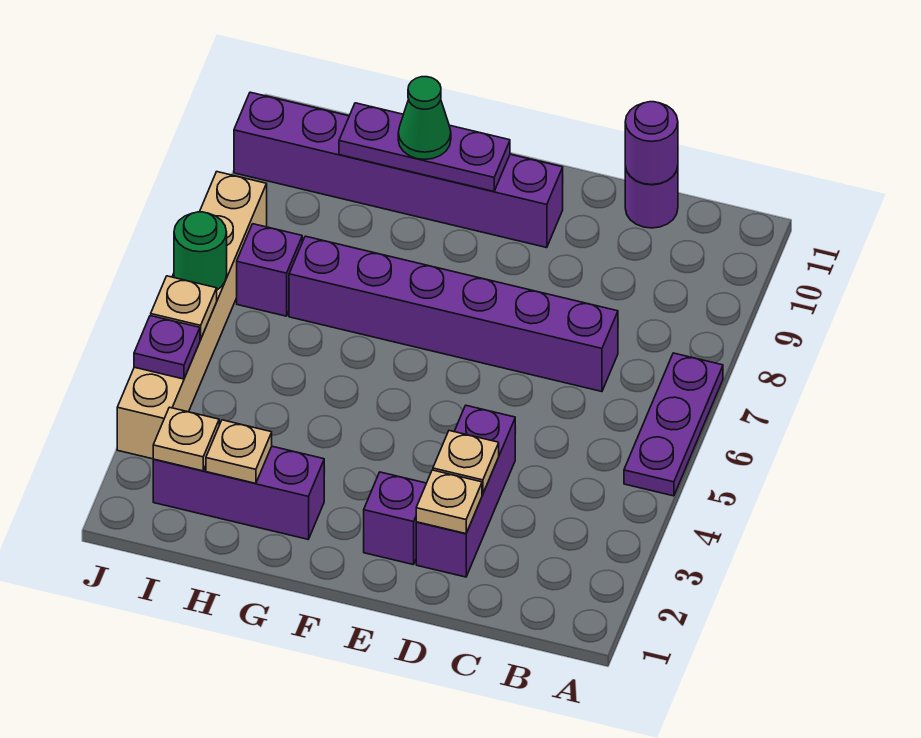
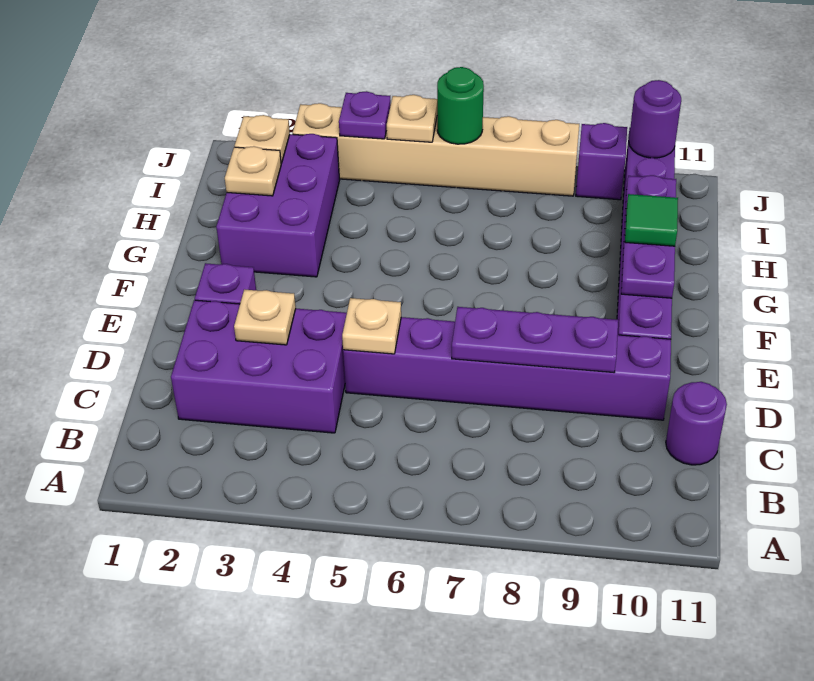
purple 1x3 plate [624,353,723,496] -> purple 1x3 plate moved to [452,307,618,372]
purple 1x6 brick [289,236,618,392] -> purple 1x6 brick turned to [343,317,671,420]
purple 1x1 round brick [625,102,678,185] -> purple 1x1 round brick moved to [629,80,681,158]
purple 1x3 brick [416,405,515,577] -> purple 2x3 brick [171,300,347,433]
tan 1x1 plate [416,470,482,534] -> tan 1x1 plate moved to [342,298,401,354]
purple 1x3 brick [153,446,324,539] -> purple 2x3 brick [216,134,340,277]
green 1x1 cone [398,77,451,159] -> green 1x1 tile [625,194,678,246]
purple 1x1 brick [237,224,302,316] -> purple 1x1 brick moved to [576,123,627,200]

